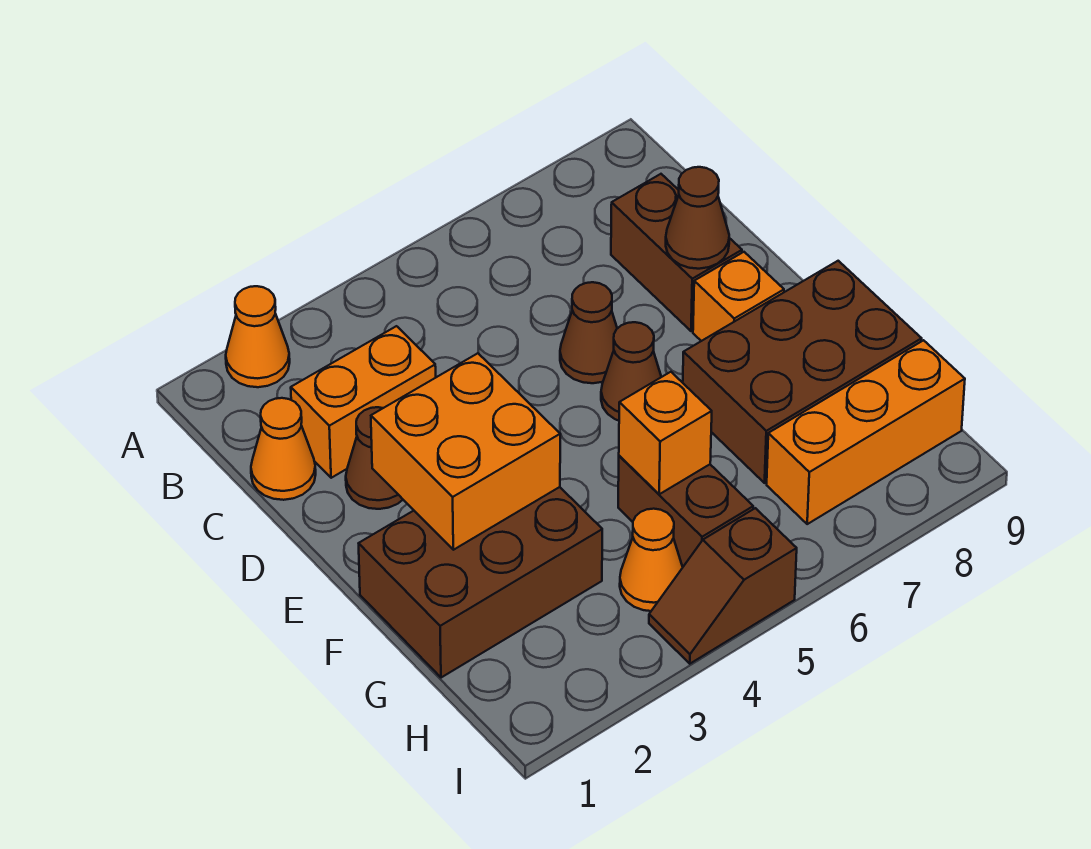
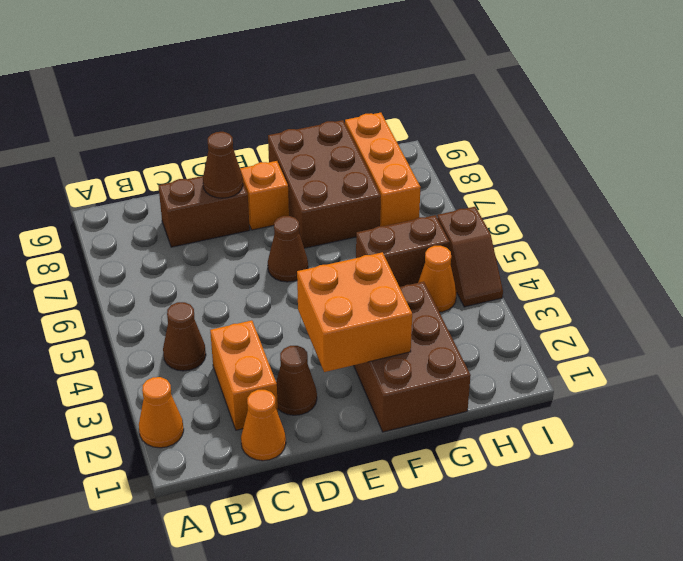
brown 1x1 cone [560,282,617,383] -> brown 1x1 cone moved to [163,302,206,371]
orange 1x1 brick [619,372,712,494] -> none

